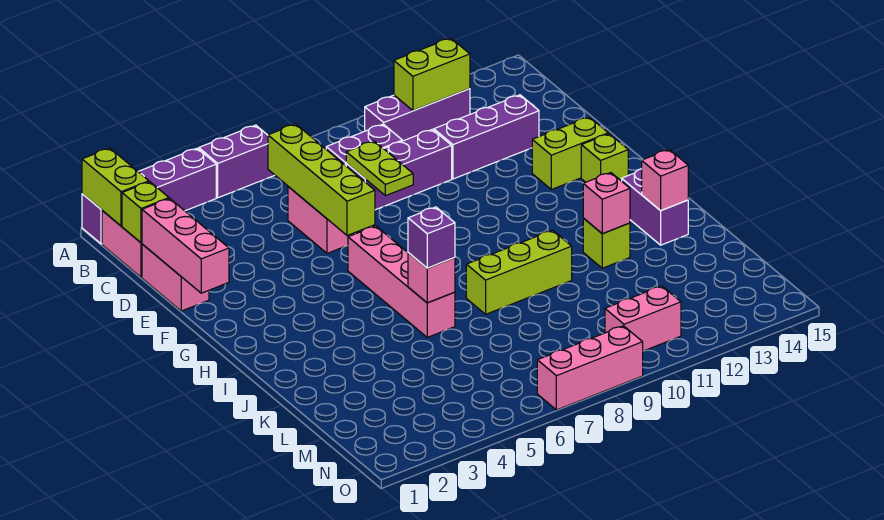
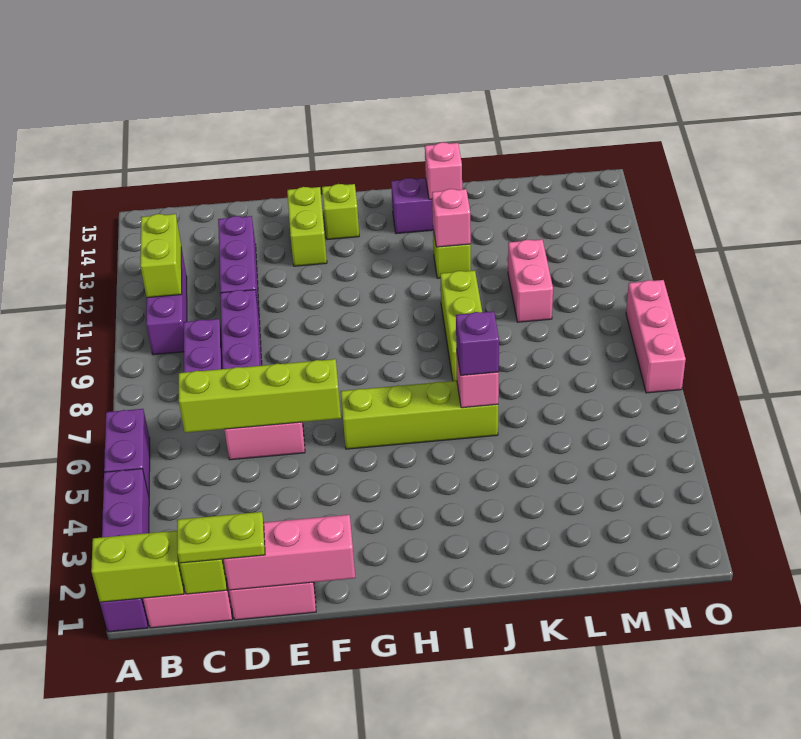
lime 1x2 plate [346,141,413,196] -> lime 1x2 plate moved to [177,512,265,563]
pink 1x4 brick [348,226,455,337] -> lime 1x4 brick [341,381,498,449]
pink 1x2 brick [605,286,681,351] -> pink 1x2 brick moved to [508,239,553,322]

